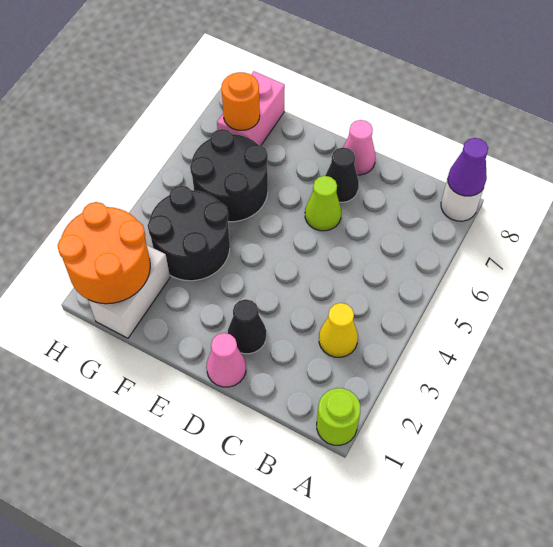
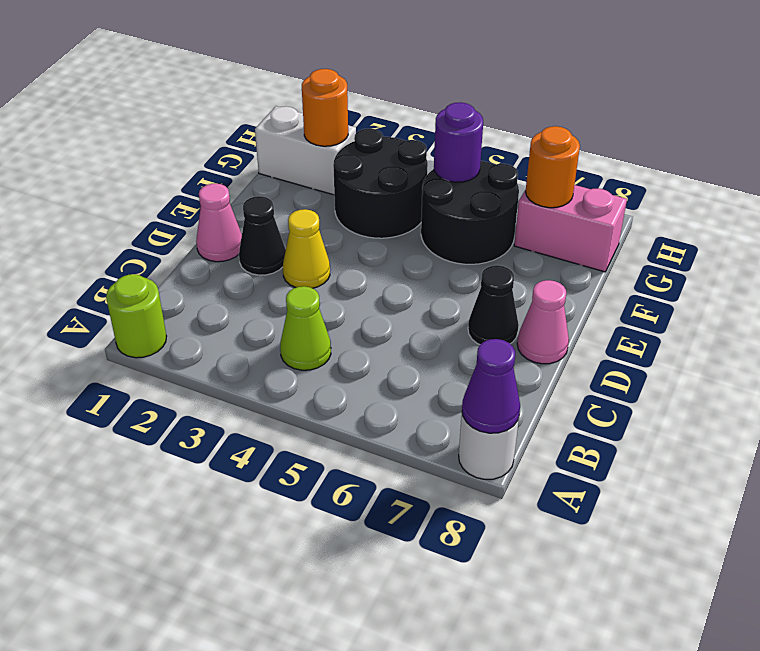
yellow 1x1 cone [319,303,358,357] -> yellow 1x1 cone moved to [283,209,330,288]
lime 1x1 cone [305,176,341,231] -> lime 1x1 cone moved to [280,286,331,370]
orange 2x2 round brick [58,202,150,304] -> orange 1x1 round brick [302,69,348,146]
none -> purple 1x1 round brick [434,102,483,182]

